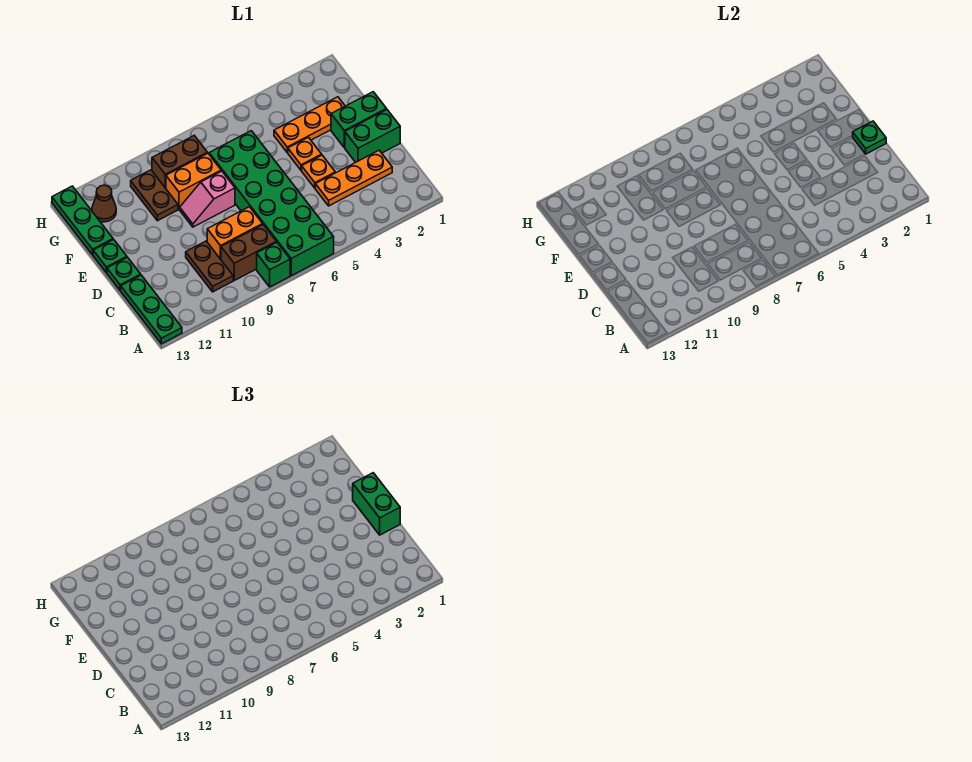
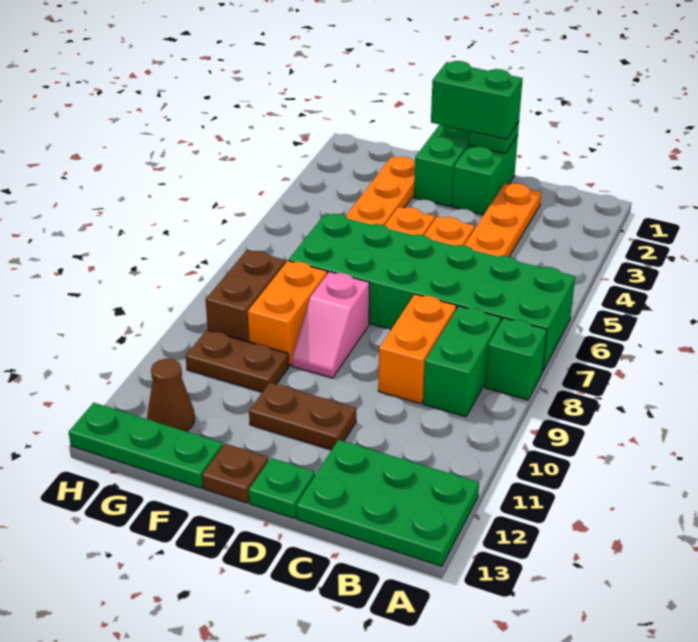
green 1x3 plate [121,275,182,344] -> green 2x3 plate [296,440,479,566]
brown 1x2 brick [221,225,276,280] -> green 1x2 brick [423,306,501,417]
brown 1x2 plate [186,241,233,292] -> brown 1x2 plate moved to [249,383,356,450]
green 1x1 plate [93,240,127,273] -> brown 1x1 plate [202,444,268,503]

